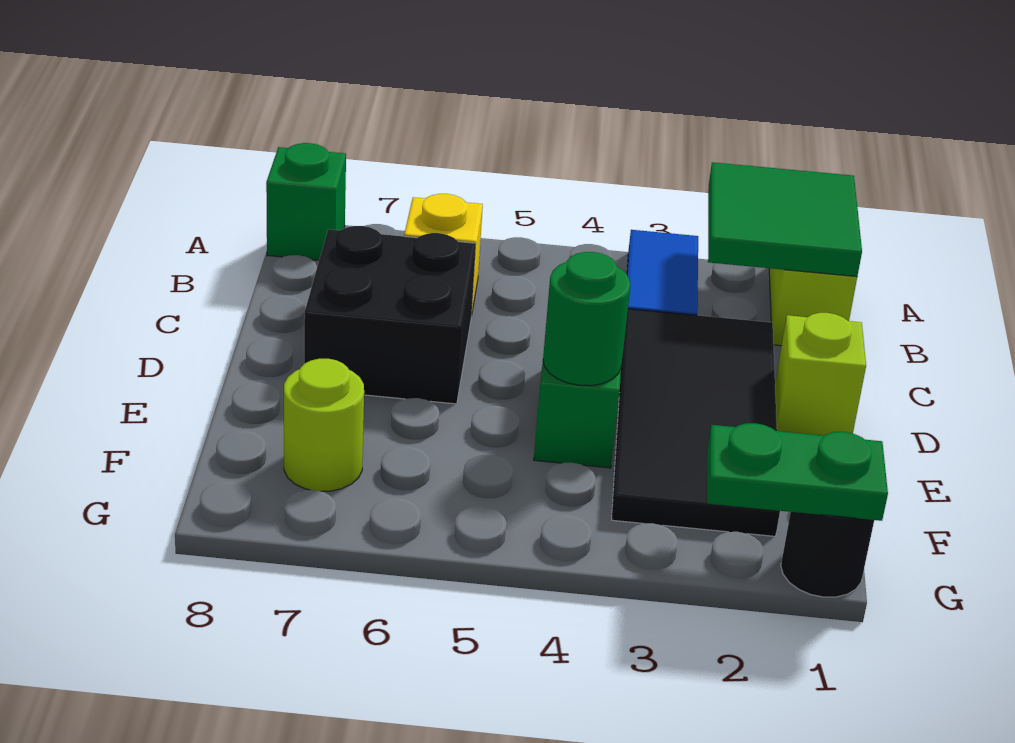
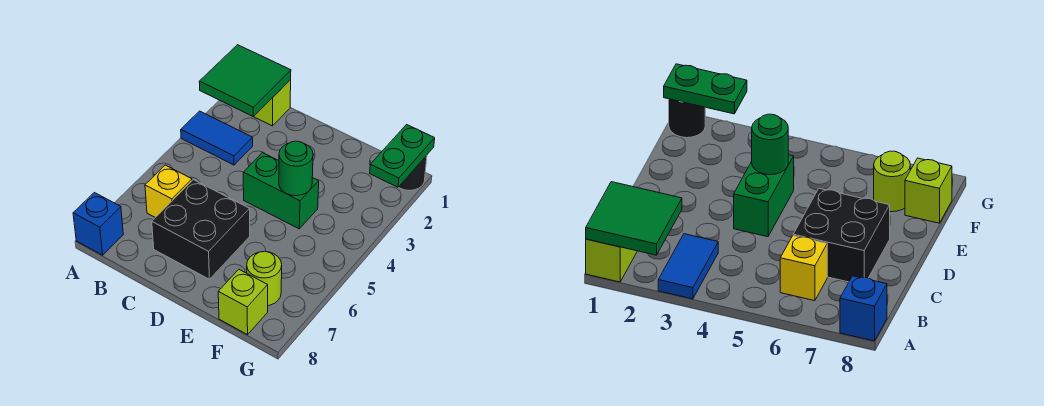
green 1x1 brick [266,143,346,260] -> blue 1x1 brick [73,193,123,255]
black 2x4 tile [612,309,780,536] -> none
lime 1x1 brick [775,313,866,436] -> lime 1x1 brick moved to [218,270,268,335]

